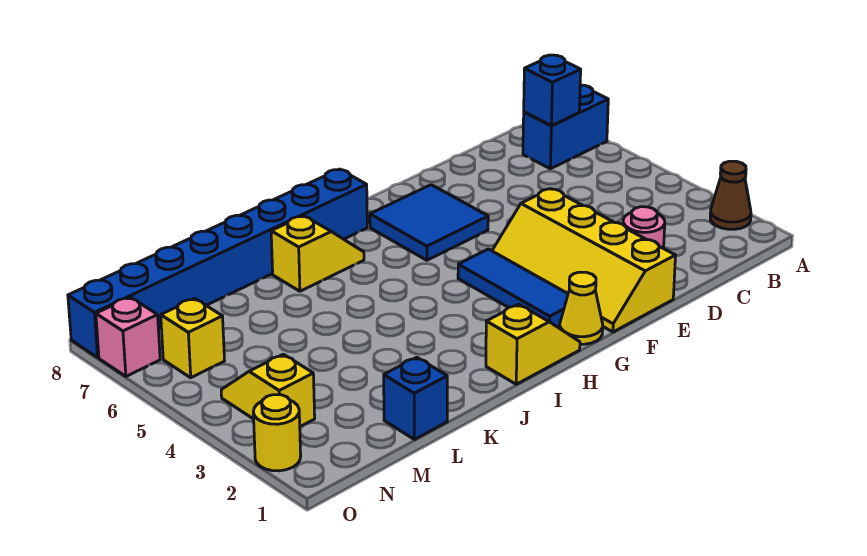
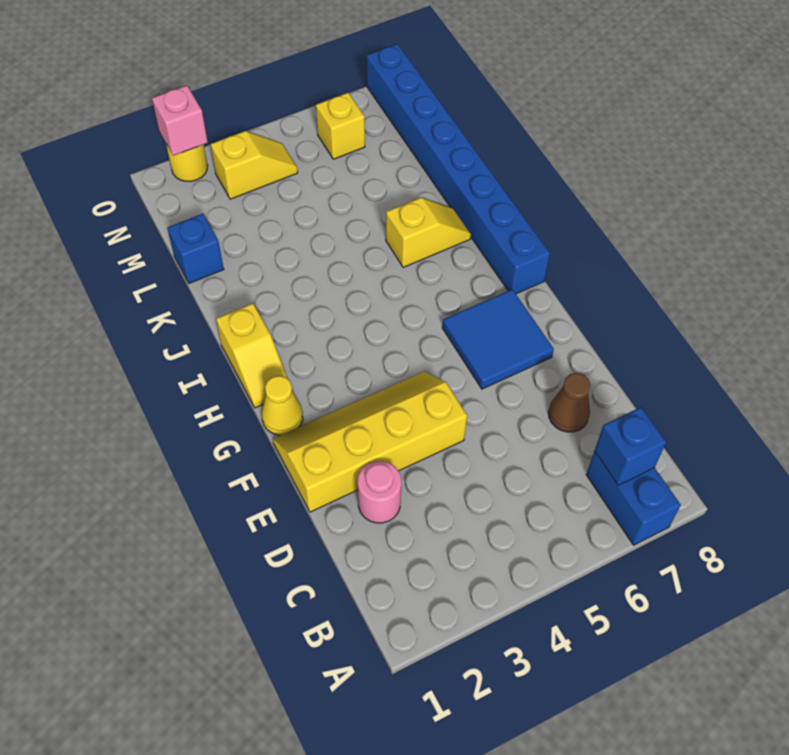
brown 1x1 cone [710,161,751,229] -> brown 1x1 cone moved to [548,373,590,432]
blue 1x3 tile [458,249,568,327] -> none
yellow 1x2 slope [271,216,364,291] -> yellow 1x2 slope turned to [386,198,471,267]
pink 1x1 brick [96,297,160,376] -> pink 1x1 brick moved to [152,85,208,156]

